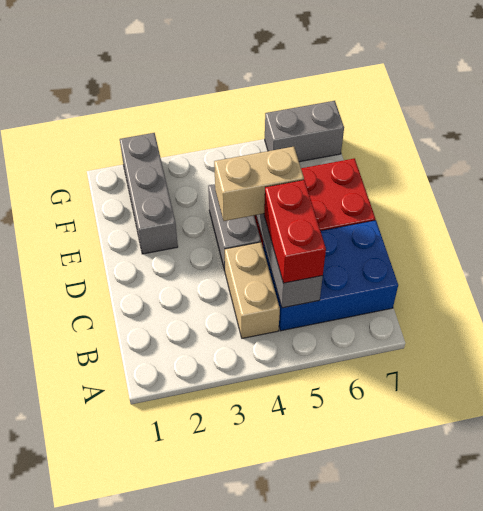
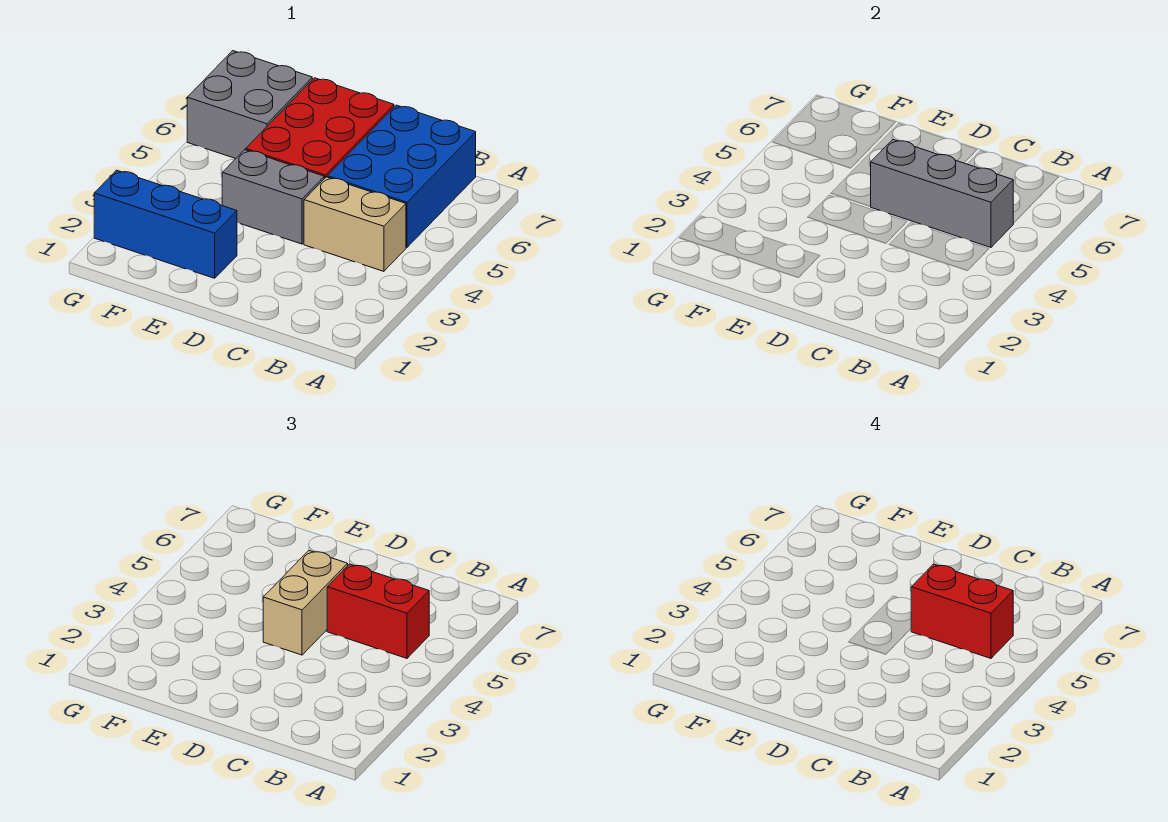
none -> red 1x2 brick [911,564,1013,658]
grey 1x3 brick [120,133,178,254] -> blue 1x3 brick [94,170,237,278]
grey 1x2 brick [265,101,344,162] -> grey 2x2 brick [187,51,312,159]

